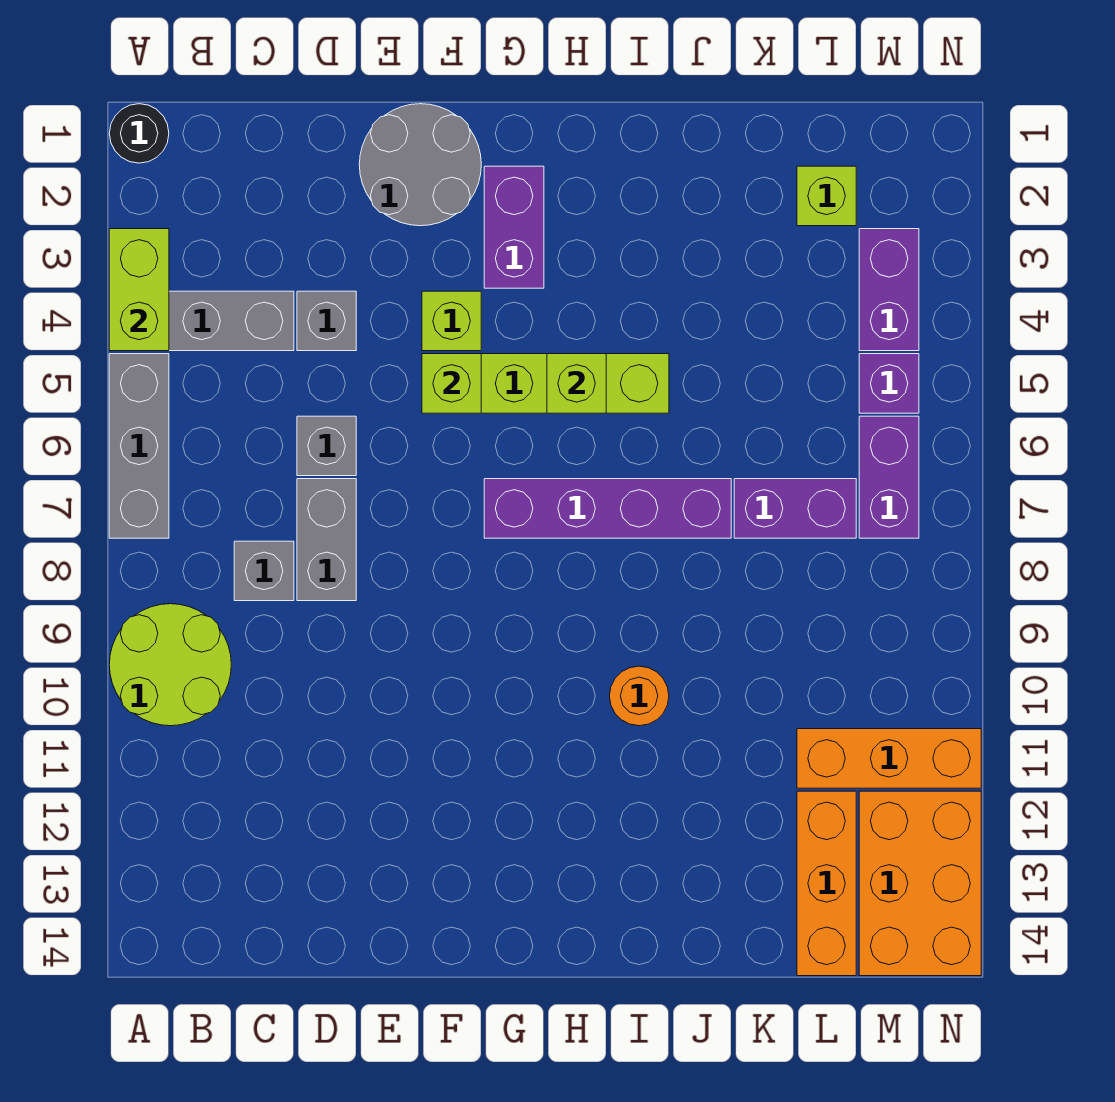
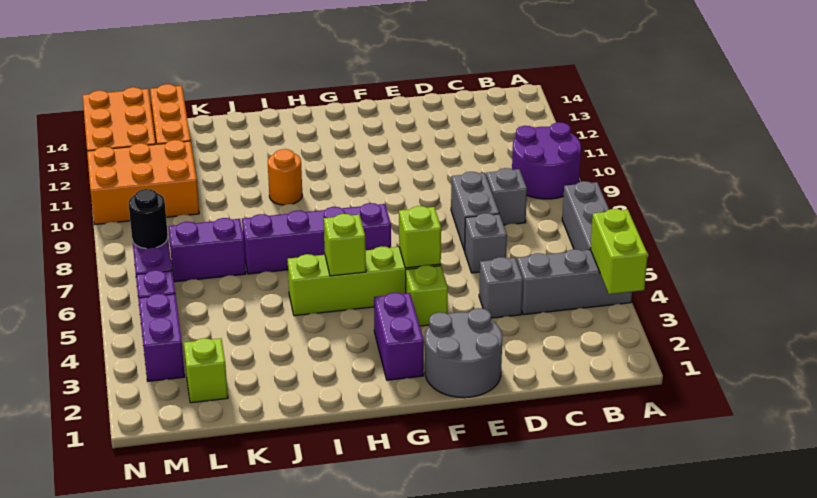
black 1x1 round brick [109,104,169,163] -> black 1x1 round brick moved to [129,189,168,249]
lime 2x2 round brick [109,604,231,726] -> purple 2x2 round brick [512,122,581,199]
orange 1x3 brick [797,729,981,788] -> orange 2x3 brick [87,140,199,224]

